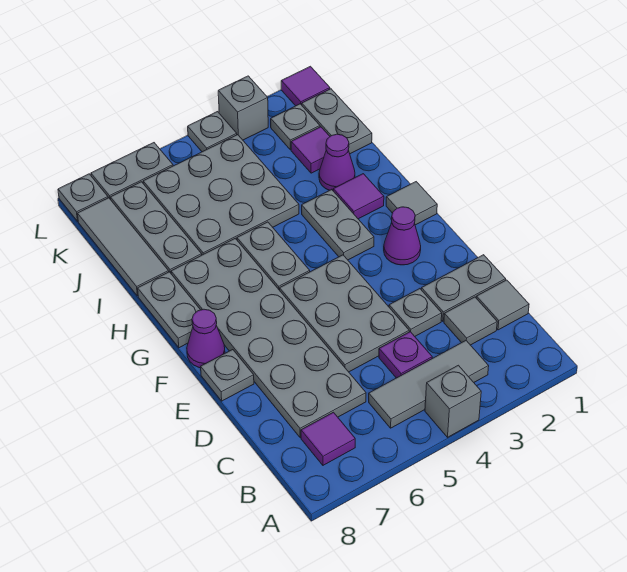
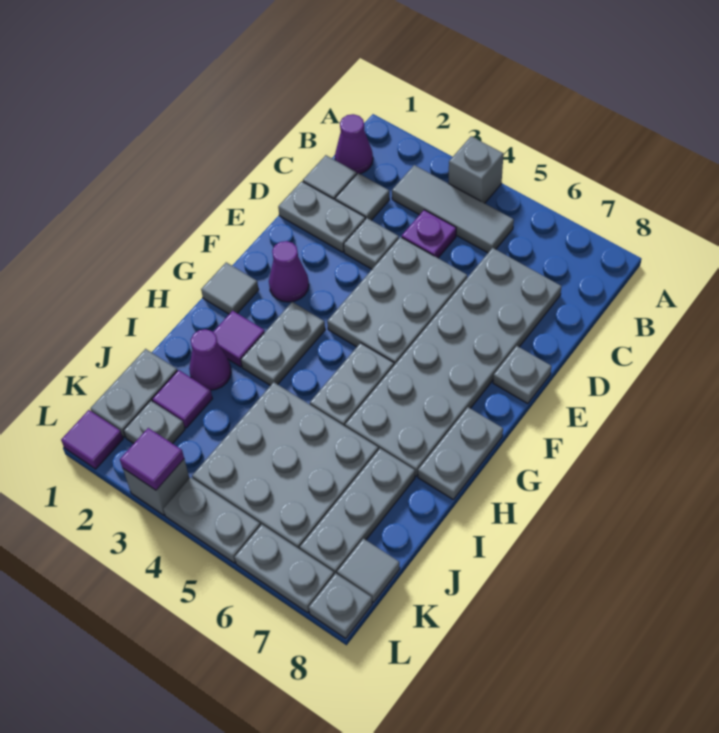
purple 1x1 tile [301,412,355,465] -> purple 1x1 tile moved to [120,428,184,490]
purple 1x1 cone [187,309,225,368] -> purple 1x1 cone moved to [335,114,373,174]
grey 1x3 tile [78,198,169,296] -> grey 1x1 tile [337,539,400,602]
grey 1x1 plate [188,112,237,152] -> grey 1x2 plate [163,477,260,563]

